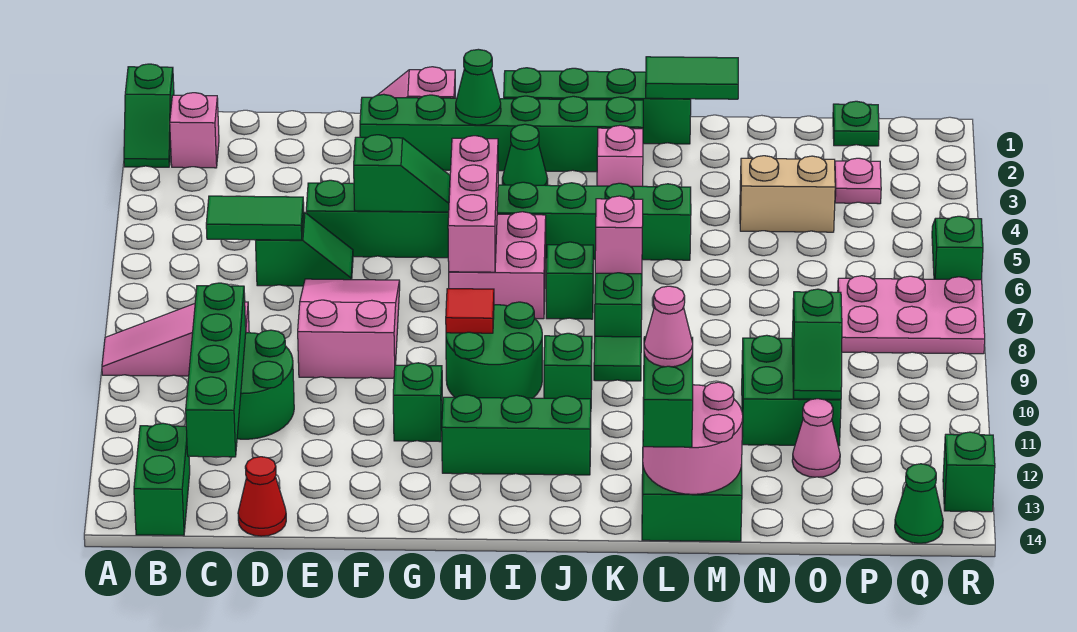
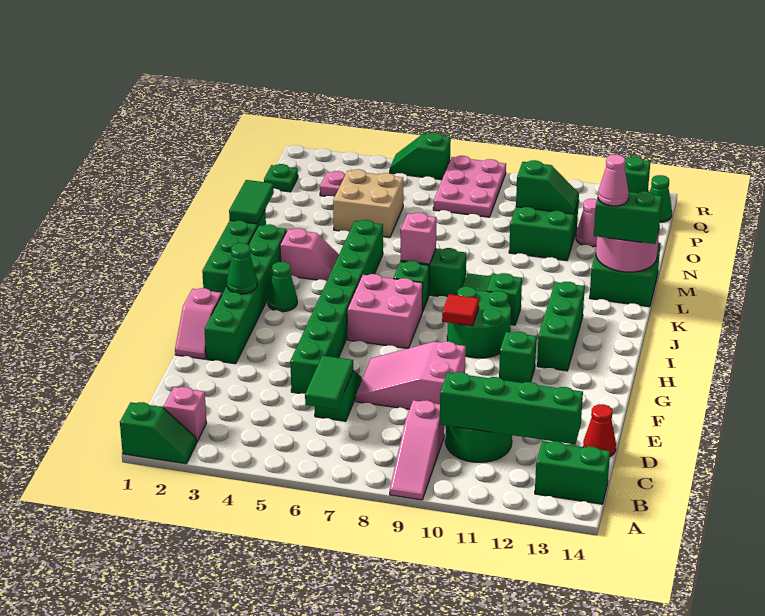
green 1x2 slope [354,135,450,212] -> none
pink 1x3 brick [448,136,498,272] -> none
tan 1x2 brick [740,156,835,232] -> tan 2x2 brick [333,169,403,237]

